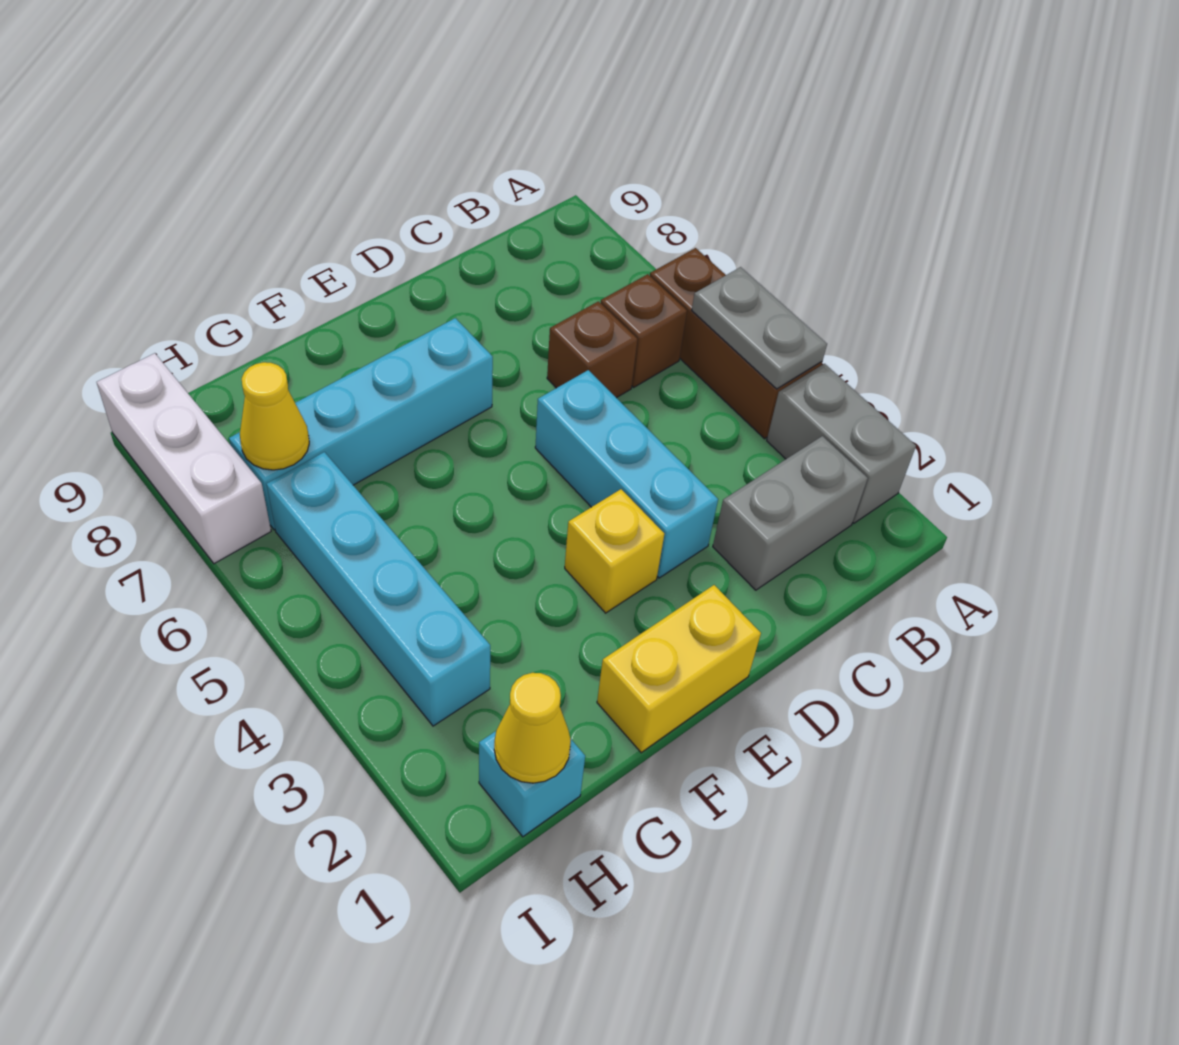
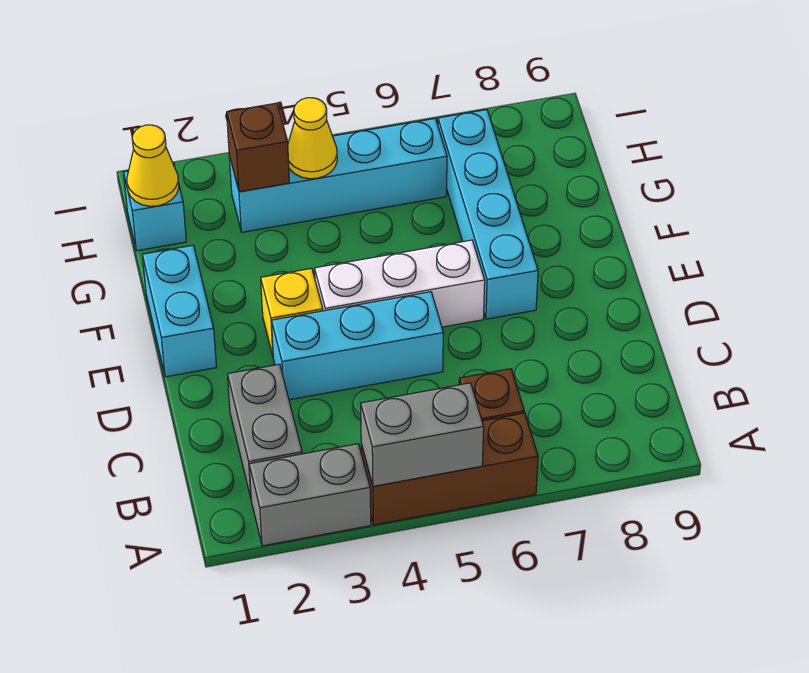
grey 1x2 plate [692,267,827,389] -> grey 1x2 brick [361,383,484,486]
brown 1x1 brick [547,301,638,398] -> brown 1x1 brick moved to [227,103,289,192]
yellow 1x2 brick [597,585,761,753] -> cyan 1x2 brick [142,245,216,377]
yellow 1x1 cone [240,362,309,470] -> yellow 1x1 cone moved to [288,98,337,179]
white 1x3 brick [97,353,271,564] -> white 1x3 brick moved to [315,240,485,327]

